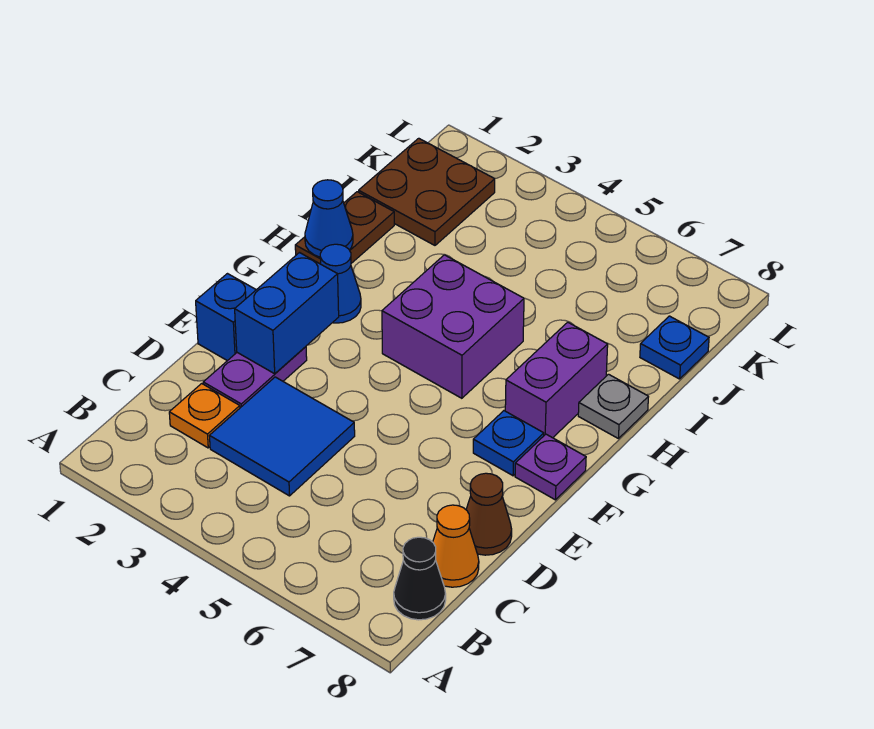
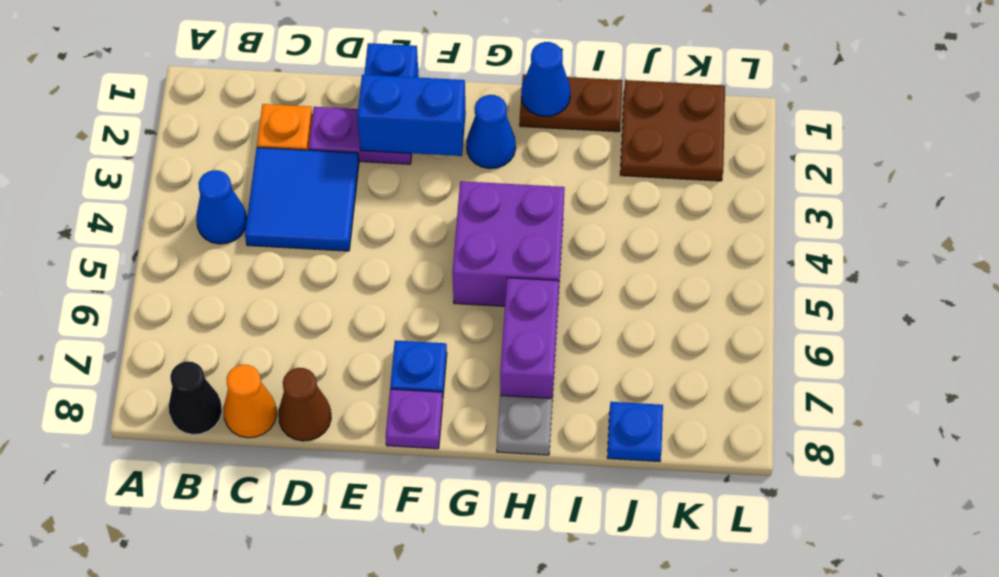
none -> blue 1x1 cone [196,170,247,244]
purple 1x2 brick [505,322,608,438] -> purple 1x2 brick turned to [500,278,559,398]

